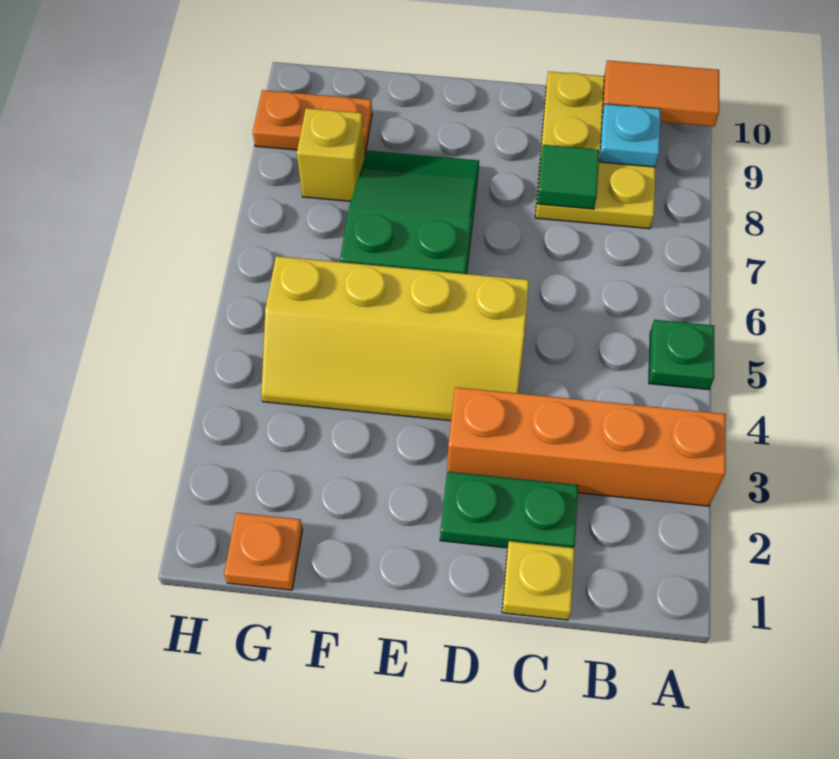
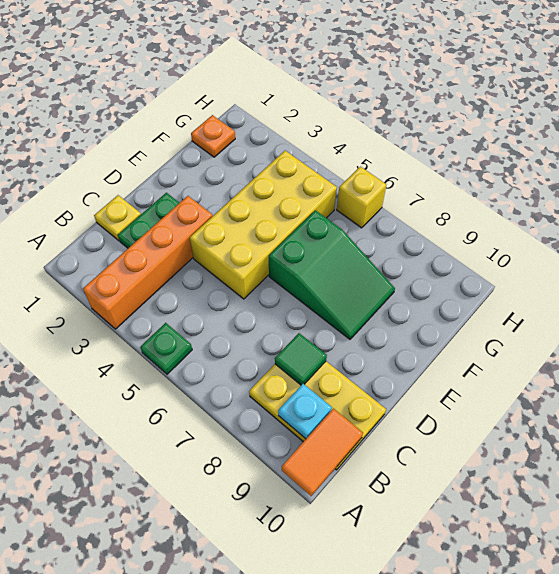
yellow 2x4 slope [261,256,529,421] -> yellow 2x4 brick [190,151,337,299]
yellow 1x1 brick [297,108,365,201] -> yellow 1x1 brick moved to [337,167,386,228]
orange 1x2 plate [253,90,372,155] -> none

